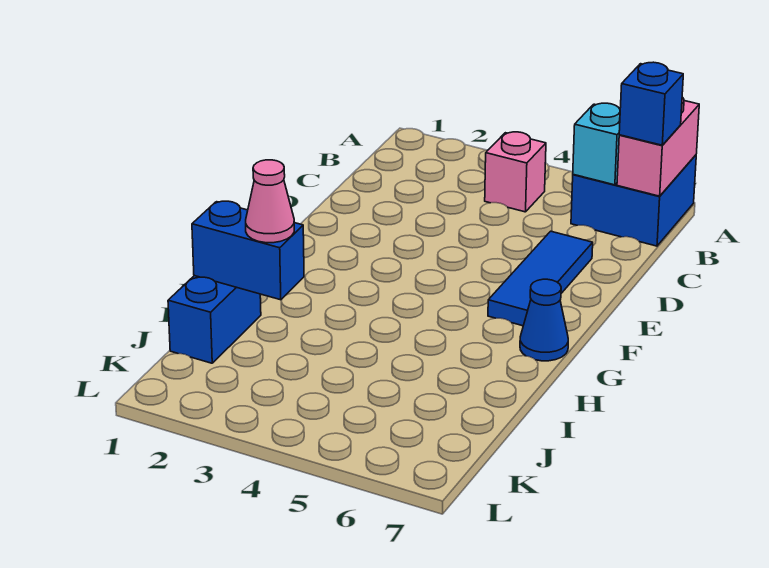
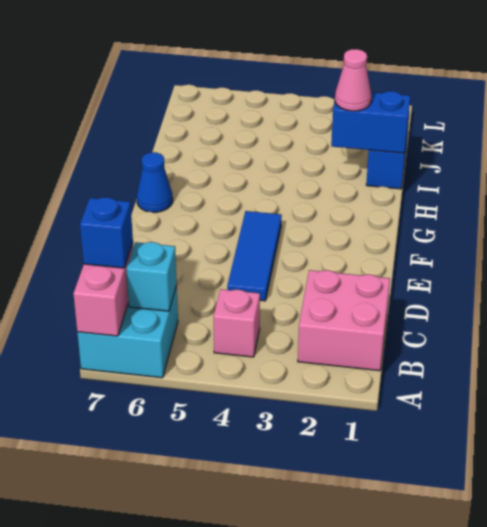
blue 2x2 brick [571,155,696,246] -> cyan 2x2 brick [77,286,178,378]
none -> pink 2x2 brick [298,270,390,371]
blue 1x3 tile [488,231,593,326] -> blue 1x3 tile moved to [227,211,282,301]

